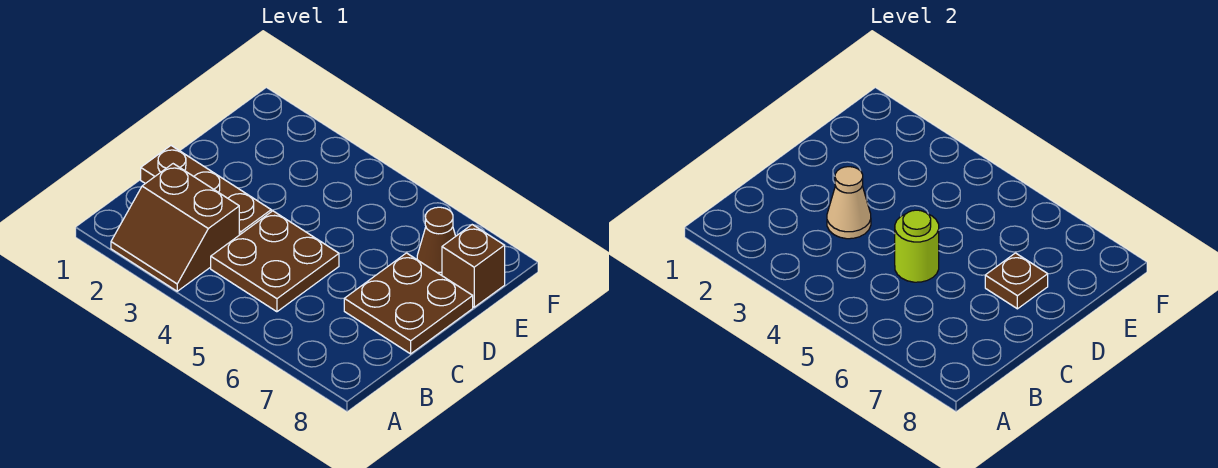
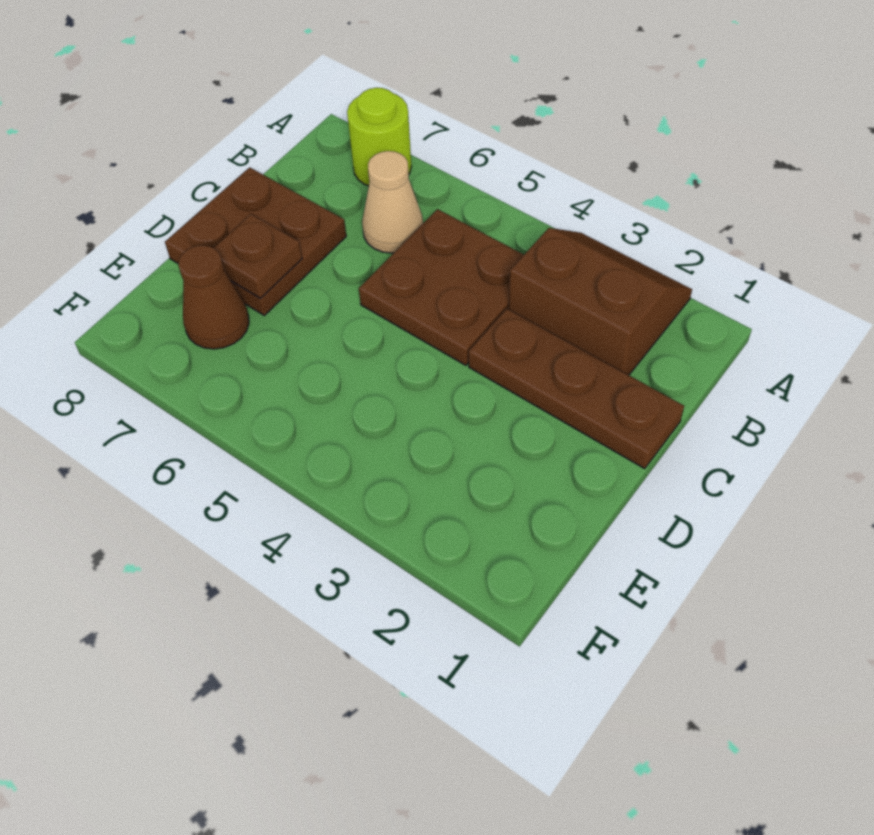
tan 1x1 cone [827,167,871,239] -> tan 1x1 cone moved to [362,151,423,253]
lime 1x1 round brick [895,210,939,282] -> lime 1x1 round brick moved to [347,88,411,186]
brown 1x1 brick [442,225,505,307] -> none

